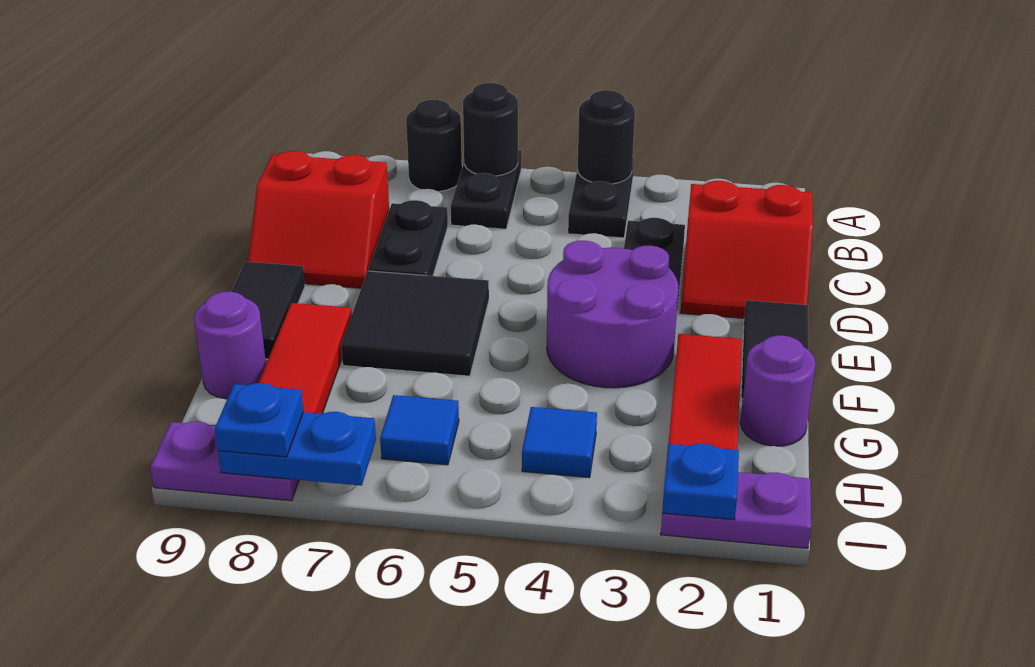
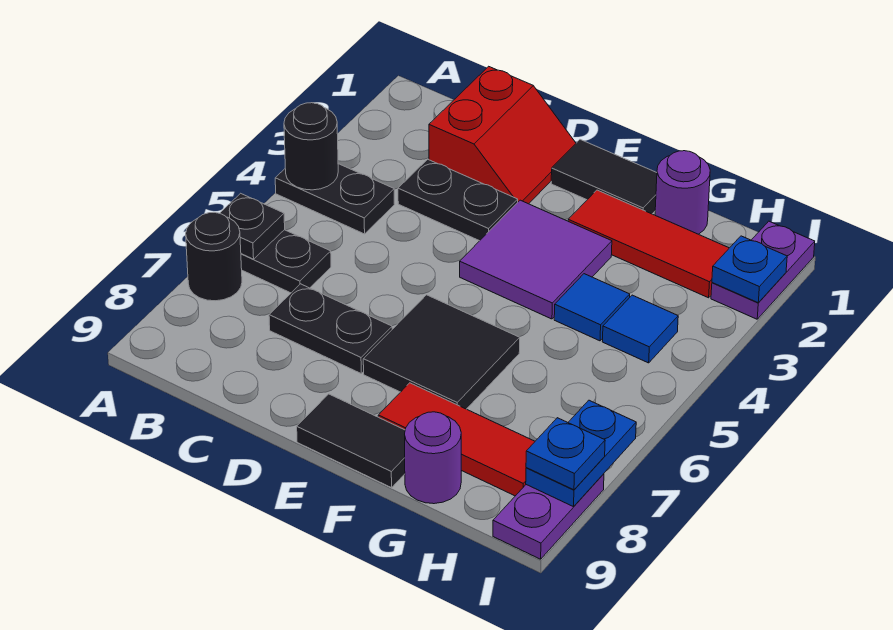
black 1x1 round brick [463,83,518,176] -> black 1x1 plate [220,193,285,259]
red 2x2 slope [248,151,389,288] -> none
purple 2x2 round brick [547,241,678,388] -> purple 2x2 tile [460,200,612,319]
blue 1x1 tile [380,395,459,465] -> blue 1x1 tile moved to [554,274,630,341]

